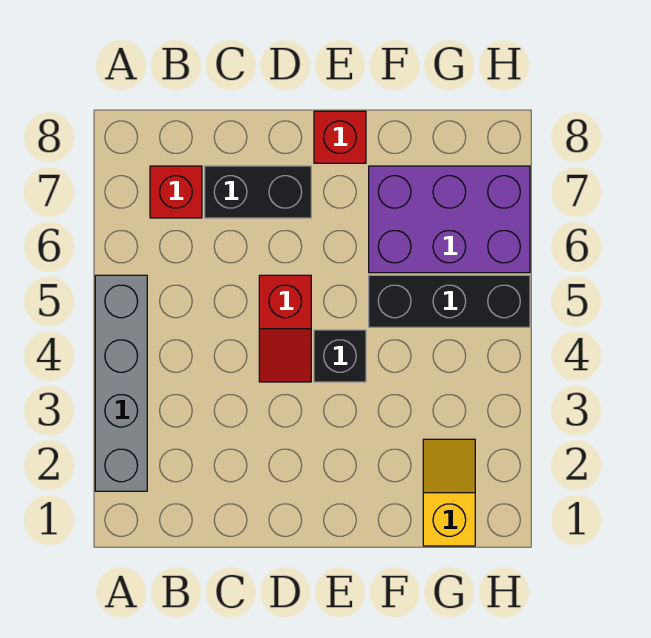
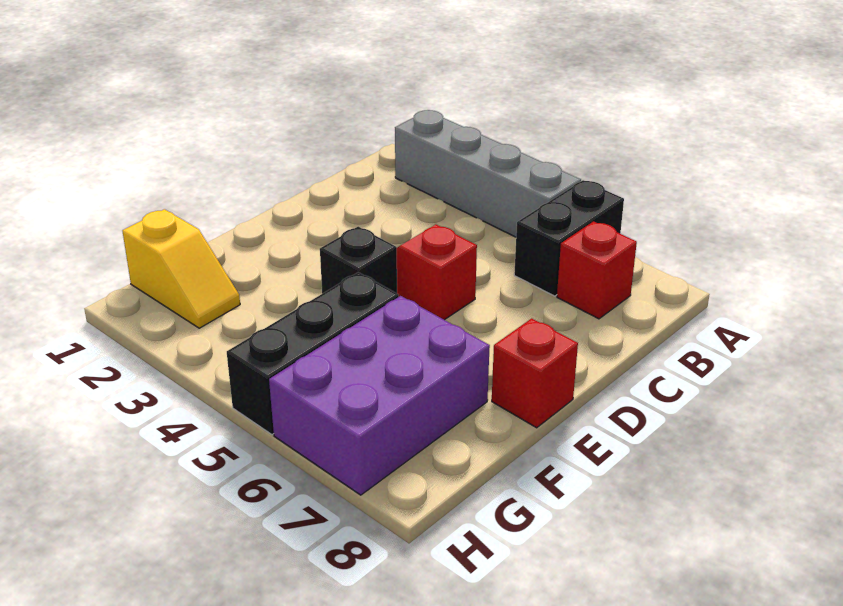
black 1x2 brick [205,166,311,218] -> black 1x2 brick moved to [514,180,624,296]

